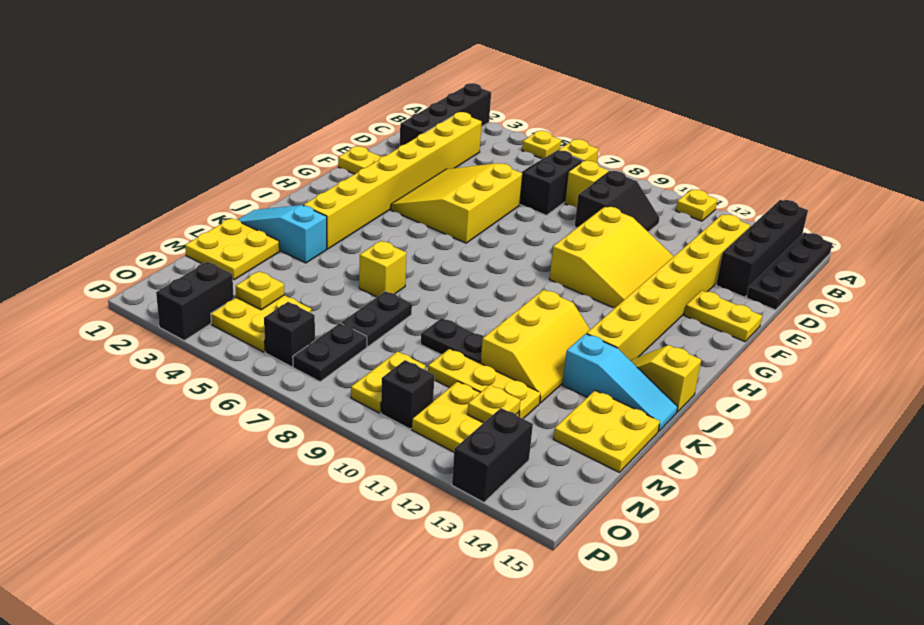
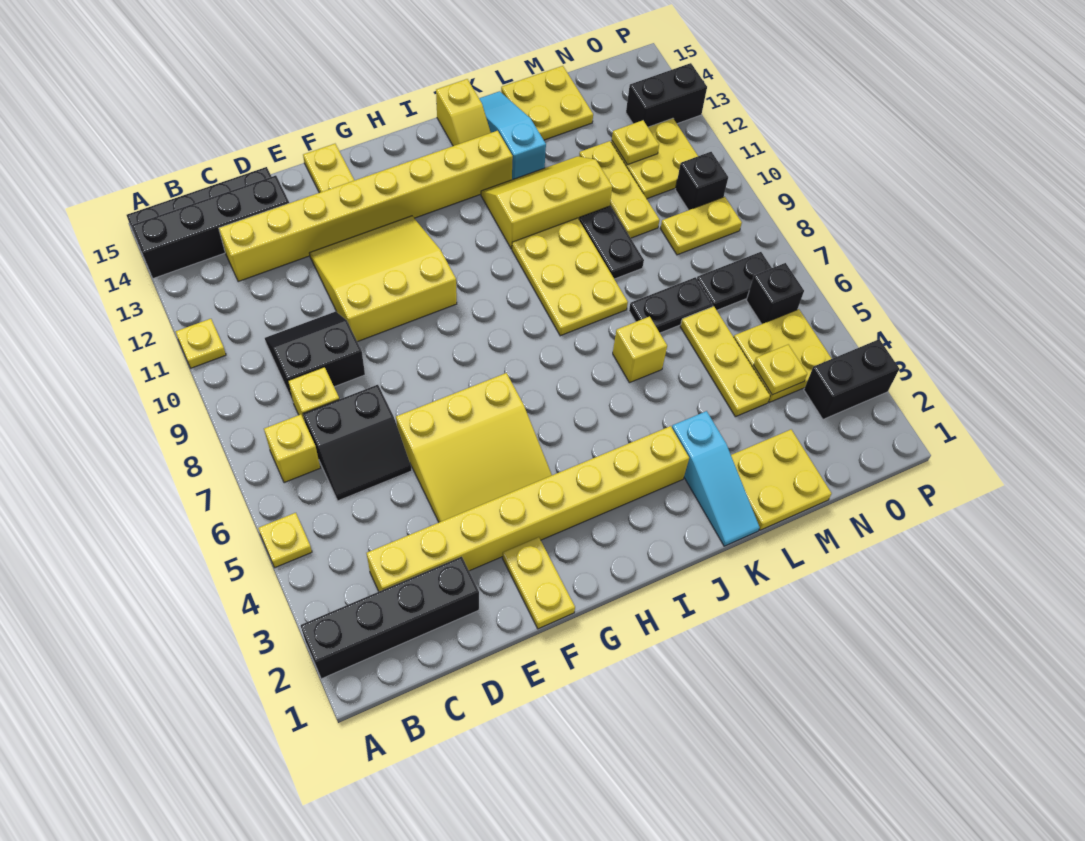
none -> yellow 2x3 plate [512,218,628,336]
none -> yellow 1x3 plate [680,306,770,417]

